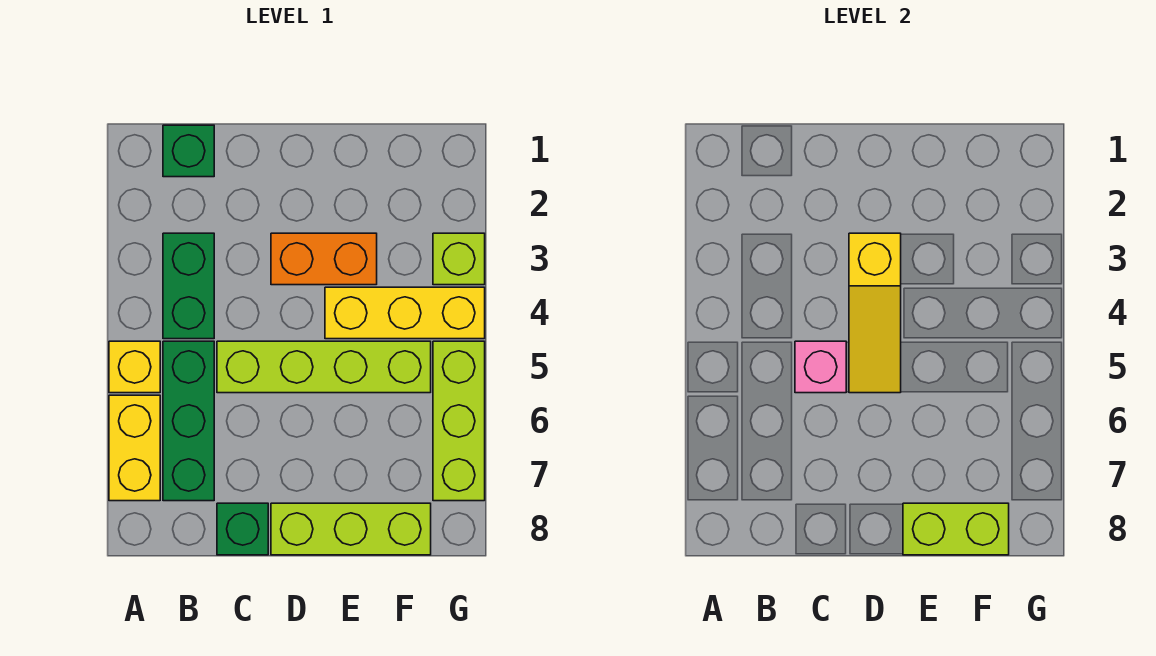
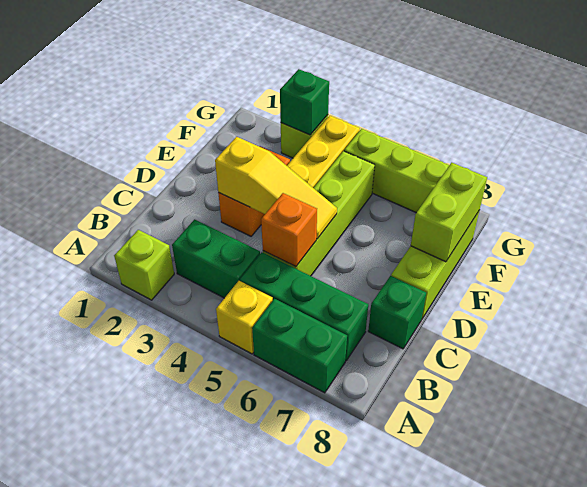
none -> lime 1x1 brick [114,230,174,300]
yellow 1x2 brick [109,395,160,501] -> green 1x2 brick [252,299,347,393]
green 1x1 brick [163,125,214,177] -> green 1x1 brick moved to [280,69,329,135]
pink 1x1 brick [795,341,846,393] -> orange 1x1 brick [261,193,317,267]

